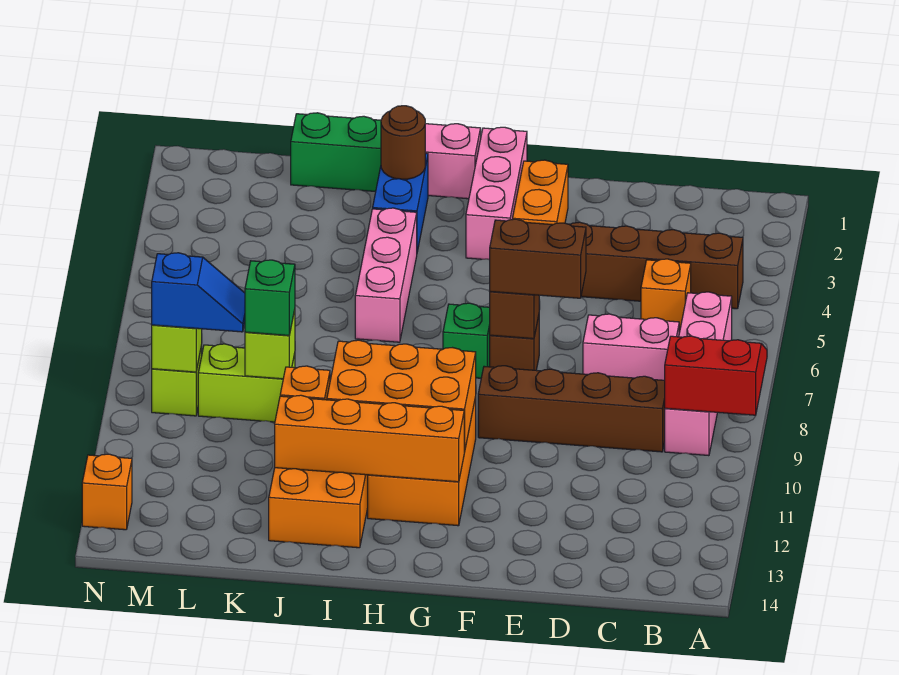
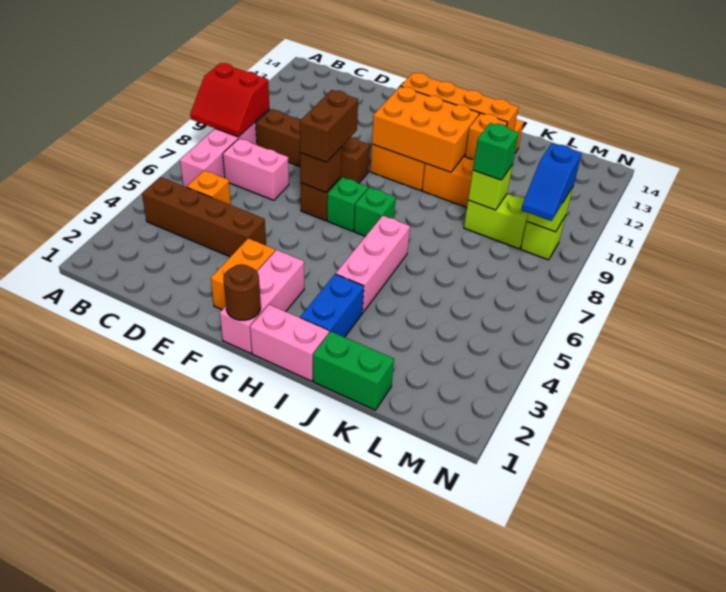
brown 1x2 brick [490,219,586,298] -> brown 1x2 brick turned to [300,90,358,162]
none -> green 1x1 brick [354,187,396,236]
brown 1x1 round brick [381,106,425,179] -> brown 1x1 round brick moved to [224,264,261,320]
blue 1x2 slope [152,253,245,332] -> blue 1x2 slope turned to [521,144,582,221]
orange 1x1 brick [82,454,132,530] -> none

